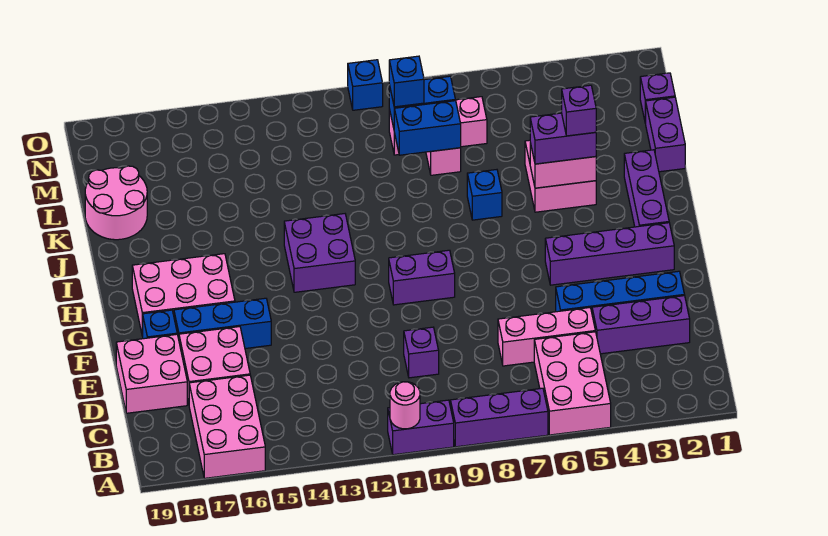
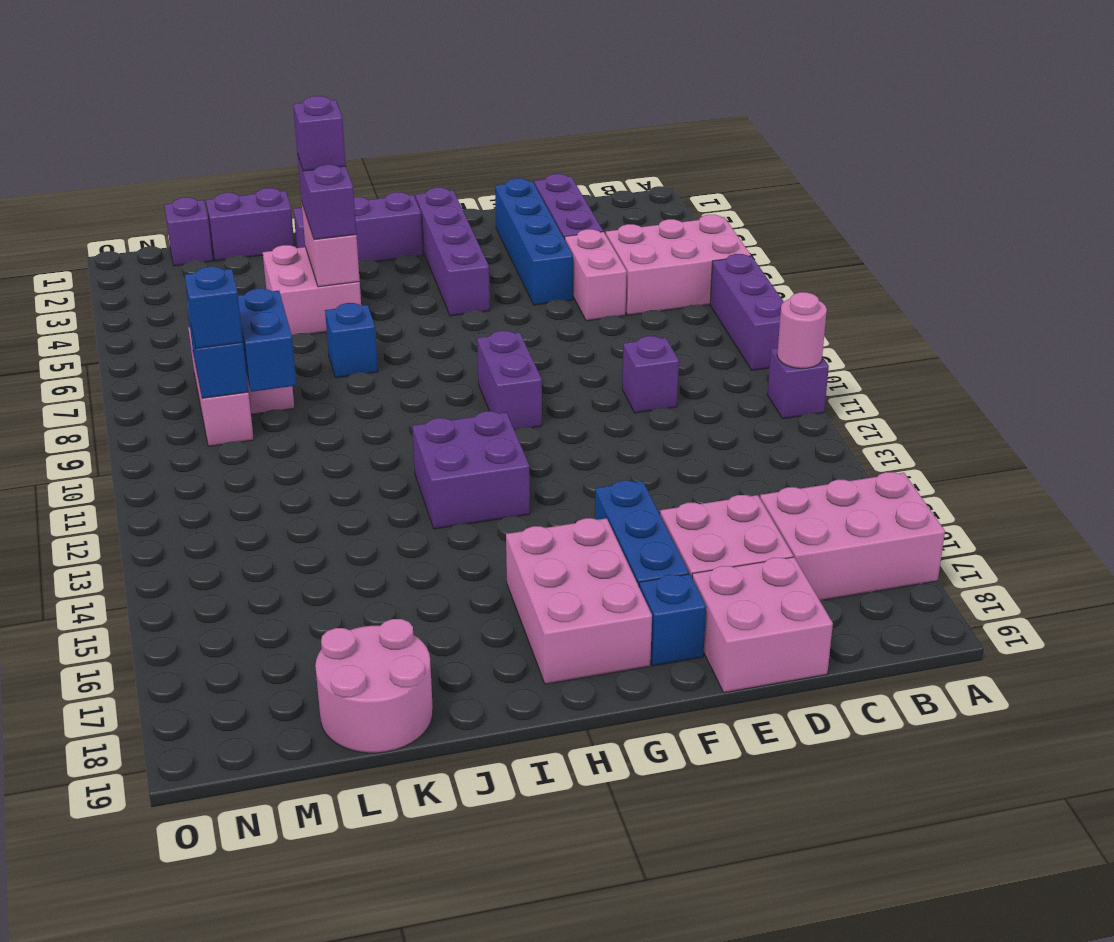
purple 1x2 brick [388,400,454,455] -> purple 1x1 brick [768,348,829,419]
pink 1x3 brick [498,308,595,366] -> pink 1x2 brick [565,229,627,321]
blue 1x1 brick [348,60,383,110] -> none

